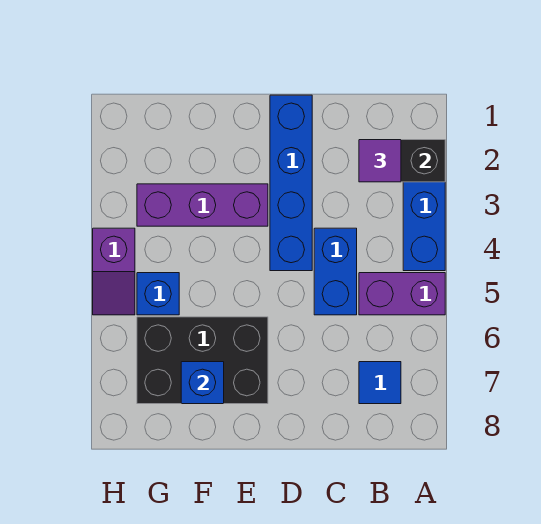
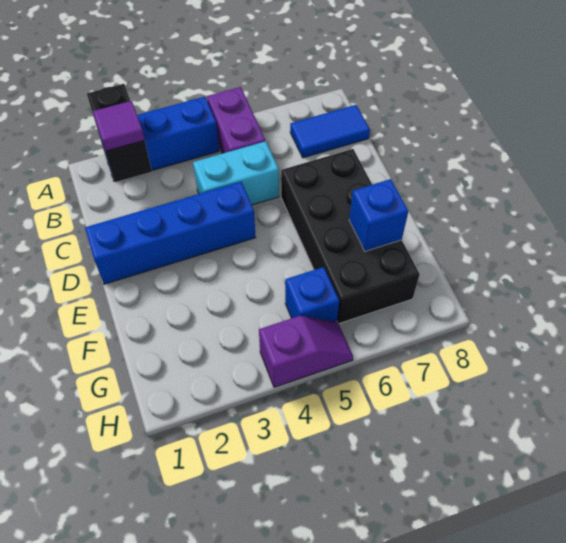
blue 1x1 tile [359,362,401,404] -> blue 1x2 tile [290,105,370,158]
blue 1x2 brick [314,228,357,315] -> cyan 1x2 brick [193,141,279,205]
purple 1x3 brick [137,184,268,226] -> none
black 2x3 brick [137,317,268,404] -> black 2x4 brick [281,149,420,324]

